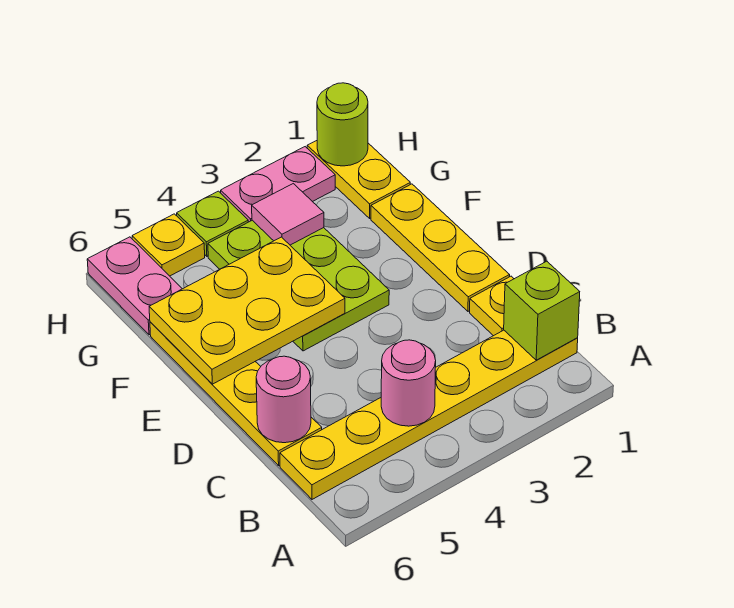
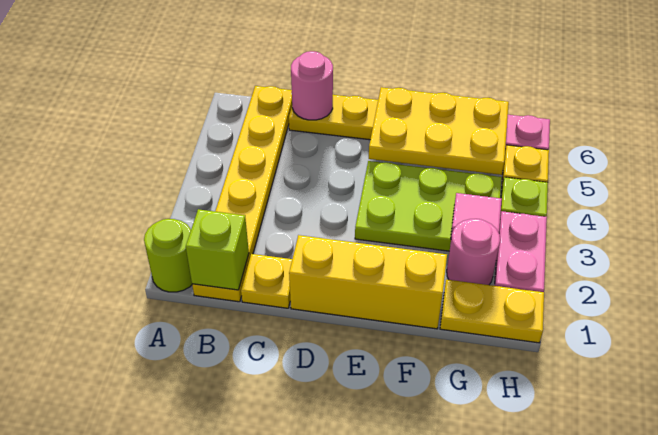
pink 1x1 round brick [381,340,436,426] -> pink 1x1 round brick moved to [447,219,500,285]
yellow 1x3 plate [371,184,510,311] -> yellow 1x3 brick [289,235,447,329]
yellow 2x3 plate [149,237,345,384] -> yellow 2x3 plate turned to [369,87,509,175]
lime 1x1 round brick [317,83,368,166] -> lime 1x1 round brick moved to [144,219,192,292]

